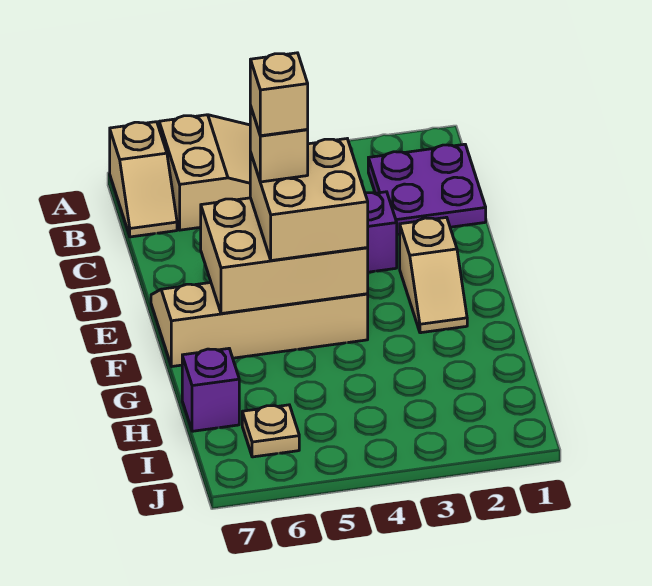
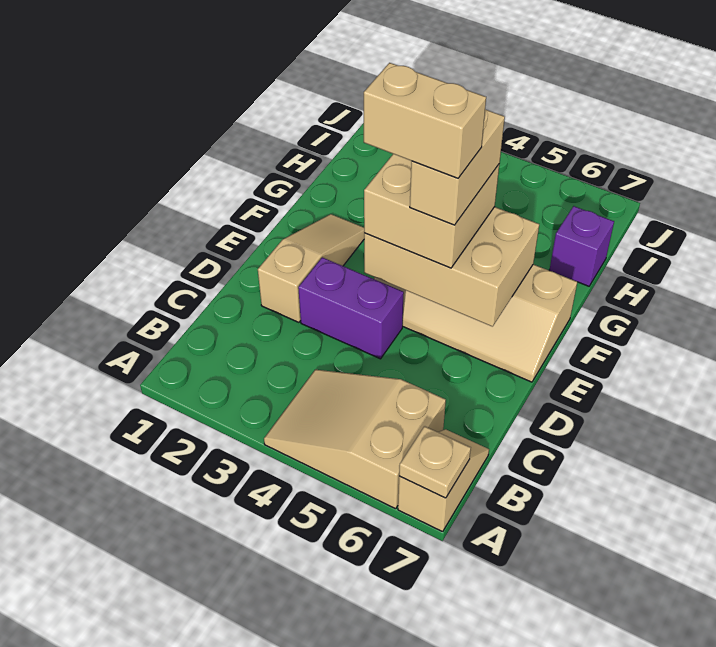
purple 2x2 plate [368,144,486,234] -> none
tan 1x2 slope [400,217,467,333] -> tan 1x3 slope [258,214,364,322]
tan 1x1 brick [250,106,308,182] -> tan 1x2 brick [410,110,505,225]
tan 1x1 brick [250,53,308,136] -> tan 1x2 brick [364,63,486,178]
tan 1x1 plate [242,405,299,457] -> tan 1x1 plate moved to [399,426,471,498]

